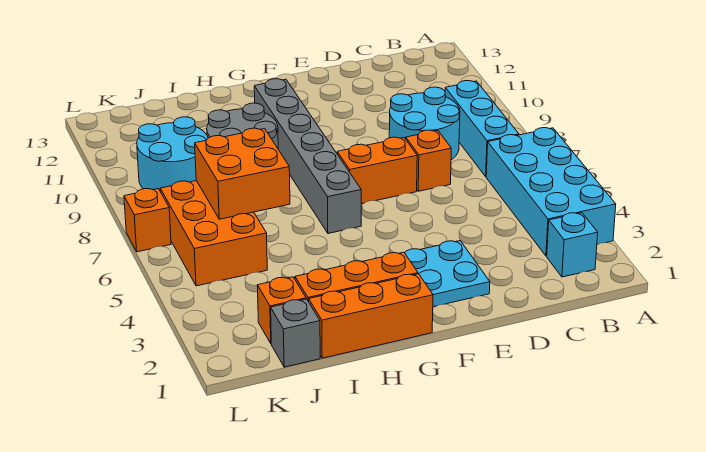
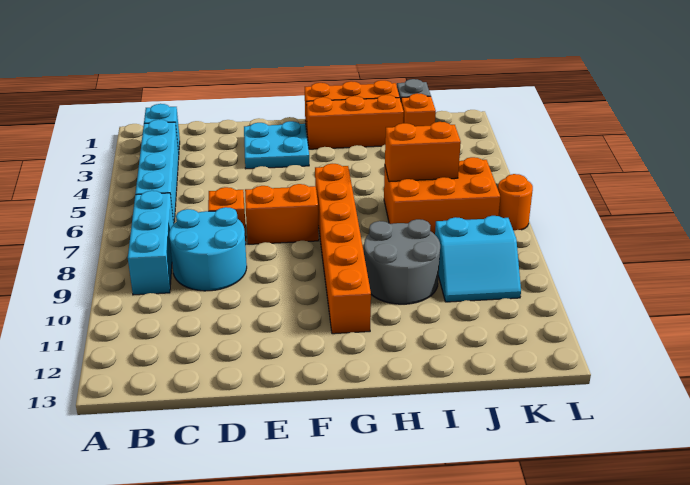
cyan 2x4 brick [486,128,616,256] -> cyan 1x4 brick [135,120,179,223]
grey 1x6 brick [254,79,361,233] -> orange 1x6 brick [315,164,371,334]
orange 2x2 brick [195,128,290,219] -> orange 1x2 brick [385,122,461,182]
orange 2x3 brick [160,181,267,286] -> orange 2x3 brick turned to [384,157,500,234]
cyan 2x2 round brick [137,117,208,190] -> cyan 2x2 slope [435,216,521,302]
orange 1x1 brick [124,189,171,252] -> orange 1x1 round brick [498,174,533,231]

